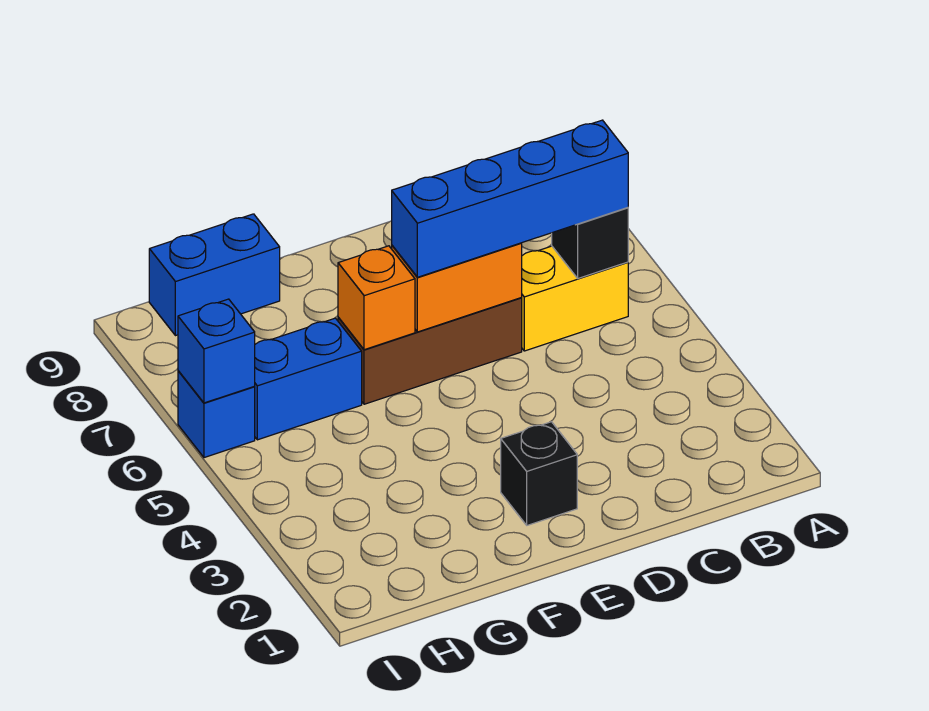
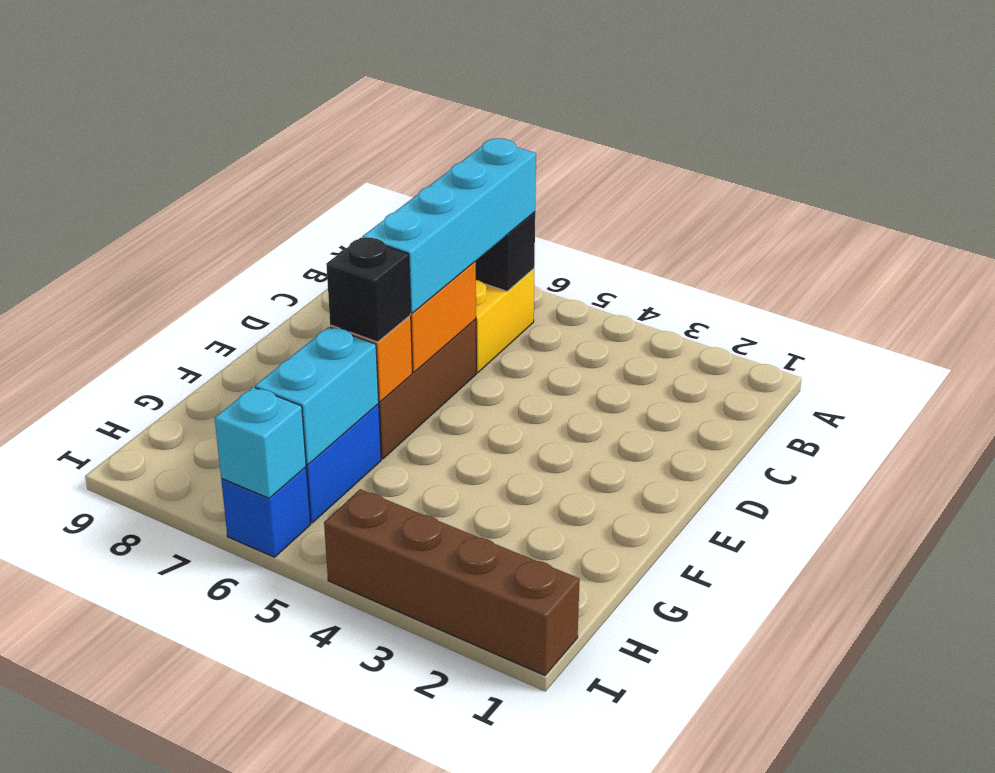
blue 1x4 brick [392,120,628,277] -> cyan 1x4 brick [362,138,536,313]
black 1x1 brick [501,422,577,525] -> black 1x1 brick moved to [326,238,411,342]
none -> cyan 1x2 brick [255,327,379,465]
blue 1x2 brick [149,214,280,336] -> none
none -> brown 1x4 brick [324,489,580,675]
blue 1x1 brick [178,299,255,403] -> cyan 1x1 brick [215,387,306,498]

